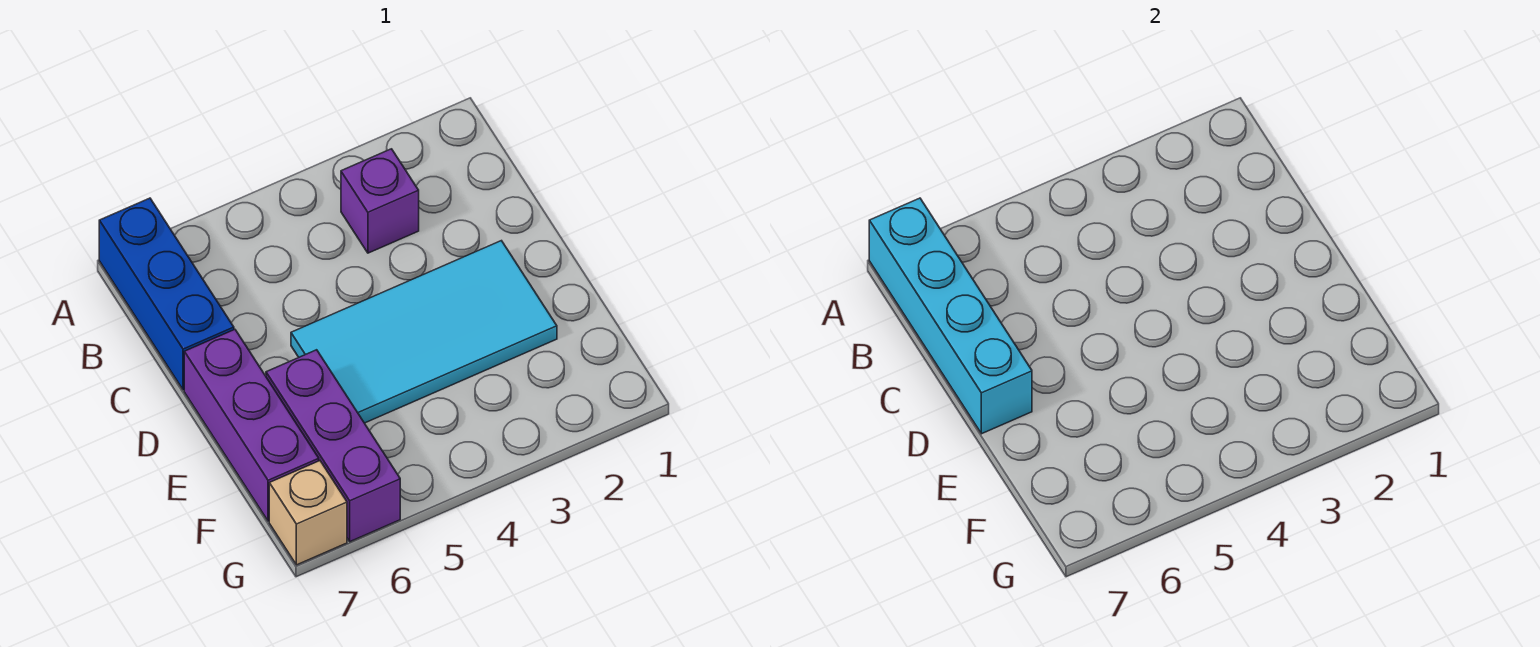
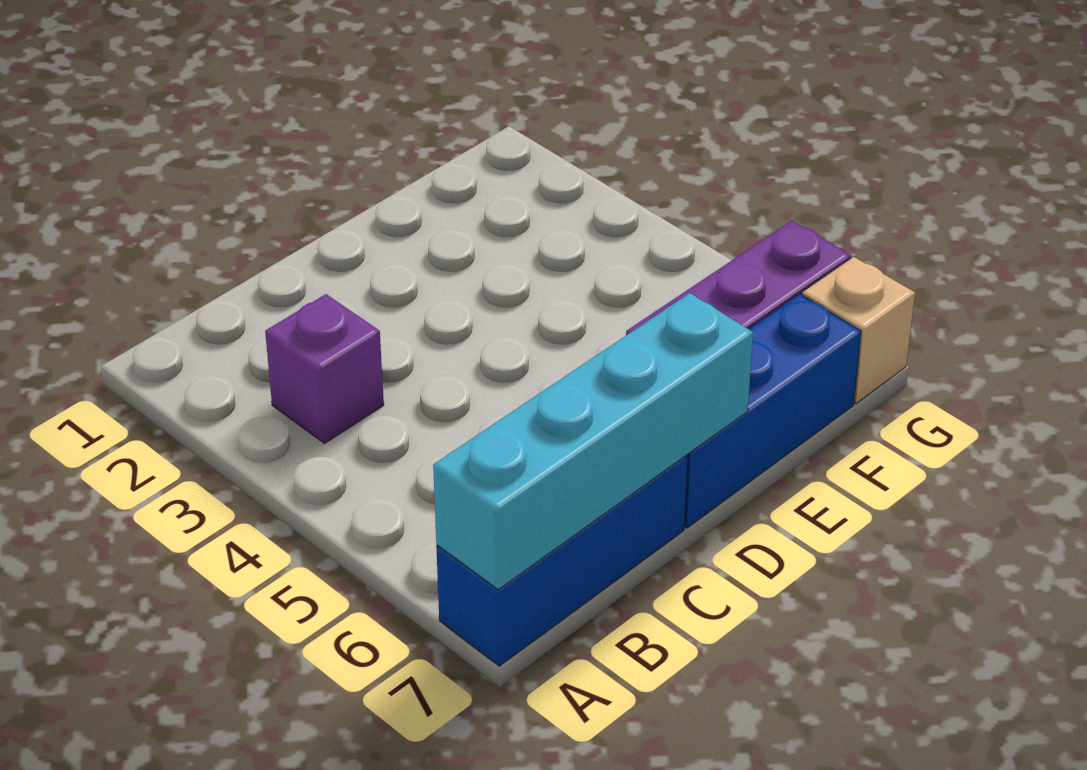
cyan 2x4 tile [291,241,557,423] -> none
purple 1x3 brick [184,329,319,521] -> blue 1x3 brick [684,294,861,528]

